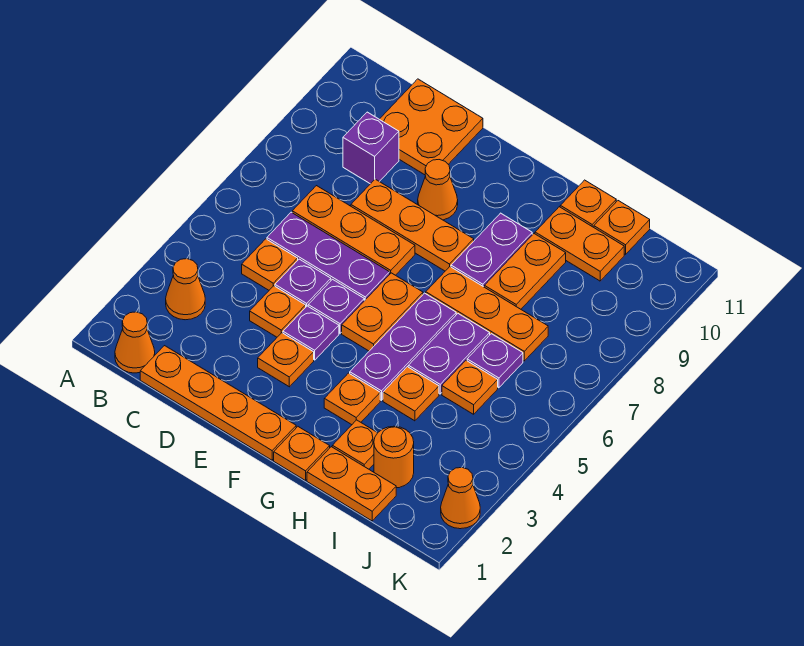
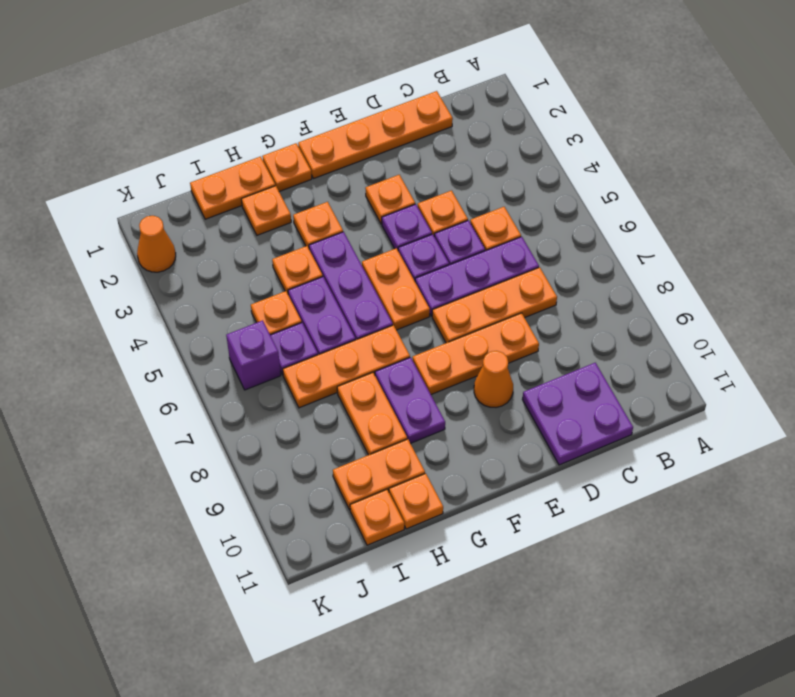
orange 1x1 cone [115,312,155,373] -> none
orange 1x1 cone [166,259,205,320] -> none
purple 1x1 brick [343,112,399,184] -> purple 1x1 brick moved to [226,320,281,390]
orange 2x2 plate [380,79,483,175] -> purple 2x2 plate [522,363,633,465]
orange 1x1 round brick [374,426,414,488] -> none

